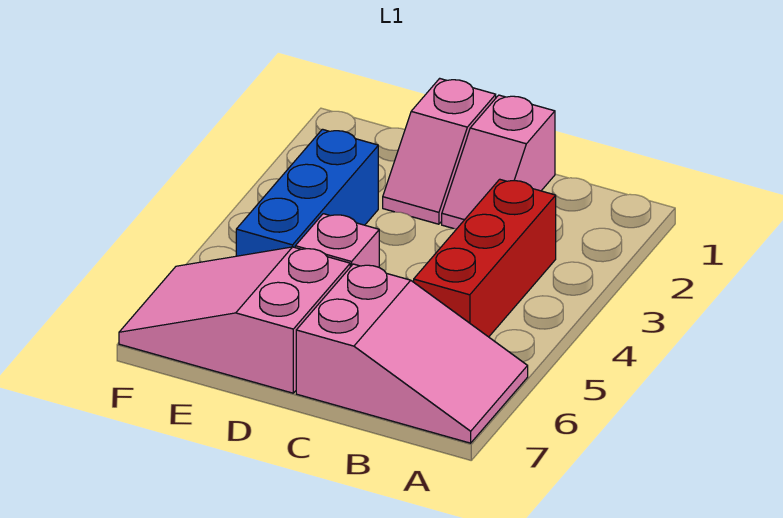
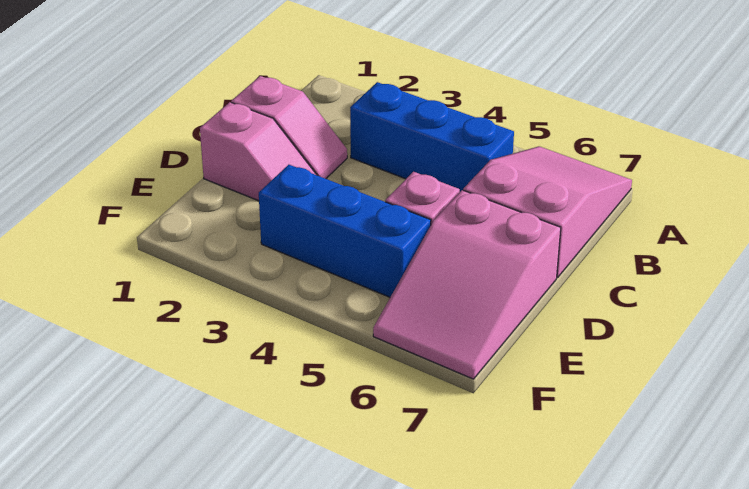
red 1x3 brick [414,179,556,337] -> blue 1x3 brick [350,82,514,192]

